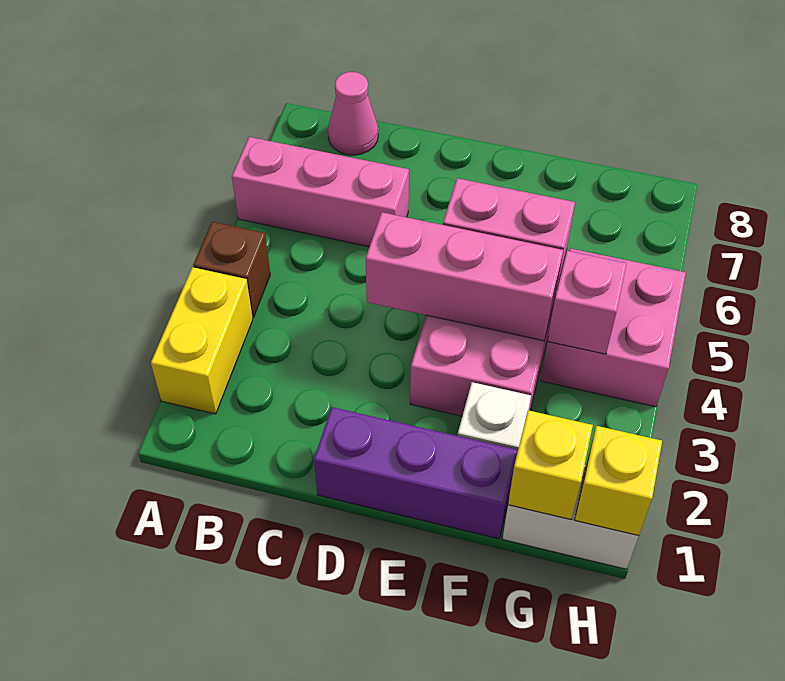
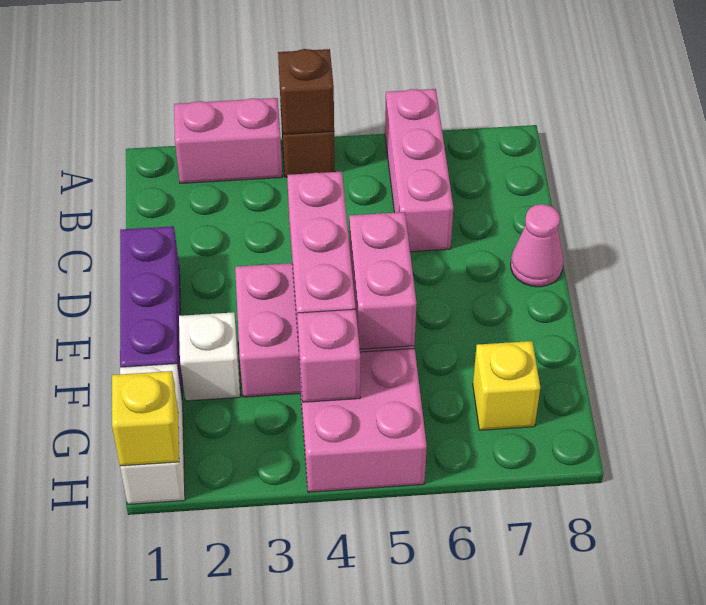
yellow 1x2 brick [151,267,253,414] -> pink 1x2 brick [174,98,282,183]
none -> brown 1x1 brick [278,49,334,134]
pink 1x1 cone [328,72,378,155] -> pink 1x1 cone moved to [511,204,563,287]
yellow 1x1 brick [508,410,593,520] -> yellow 1x1 brick moved to [473,341,540,430]

